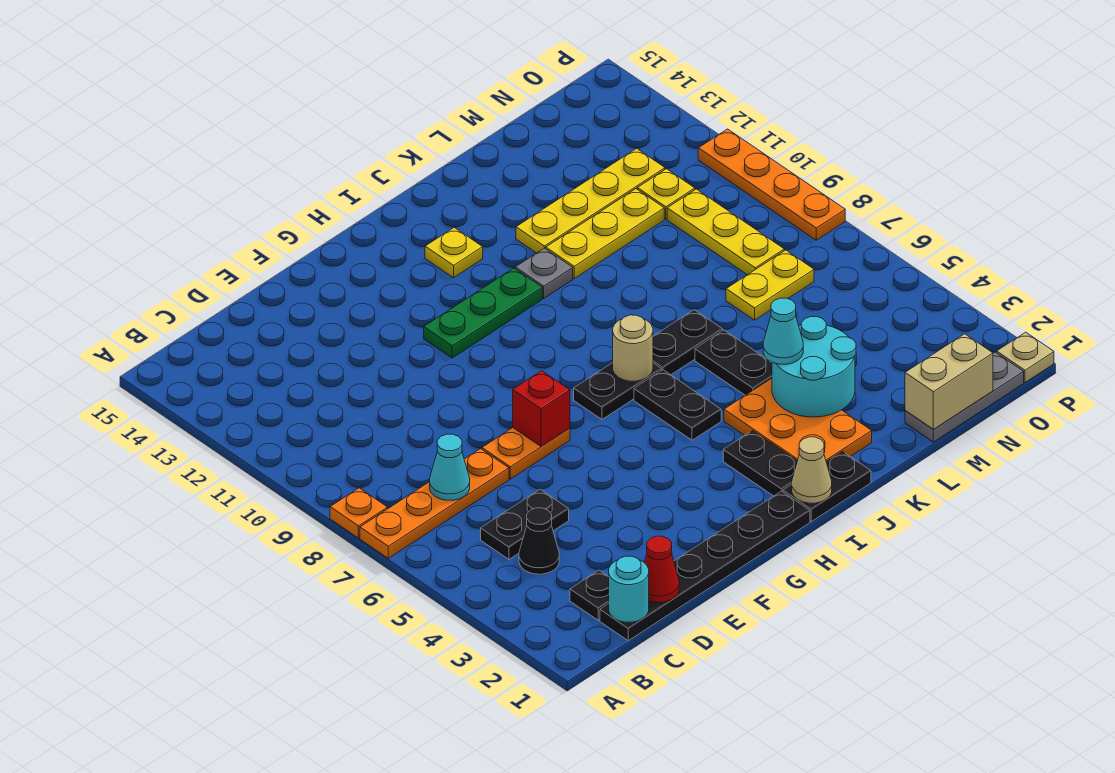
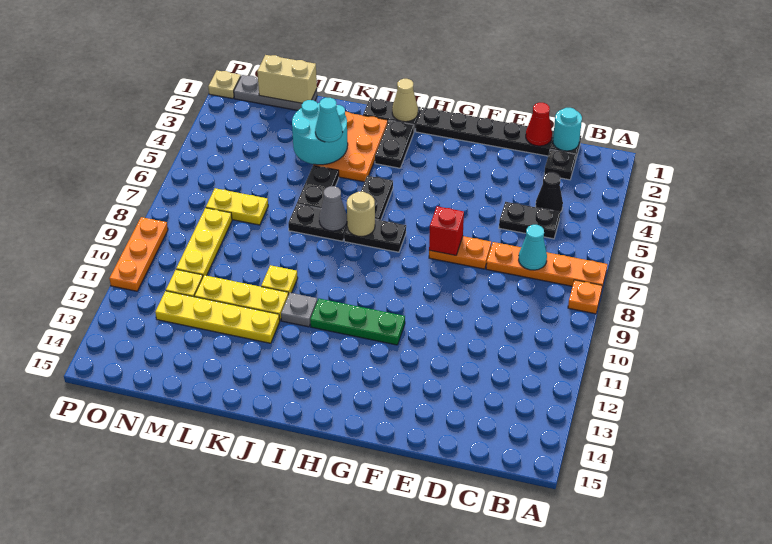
yellow 1x1 plate [425,228,483,278] -> yellow 1x1 plate moved to [261,265,298,295]
none -> grey 1x1 cone [319,186,347,231]
orange 1x4 plate [698,129,845,240] -> orange 1x3 plate [109,217,168,291]

